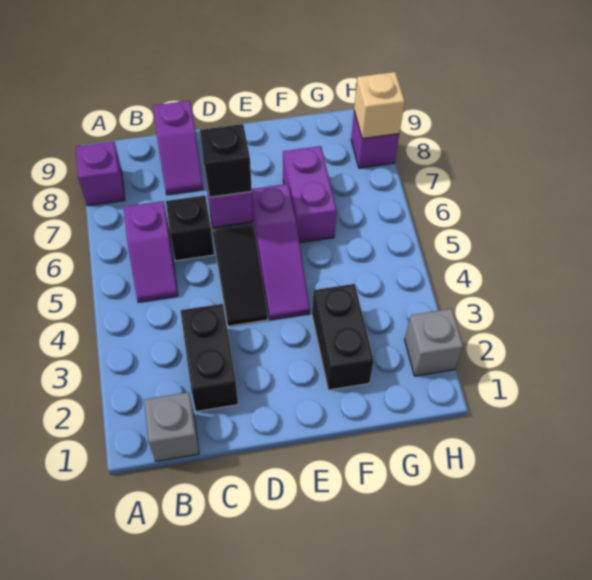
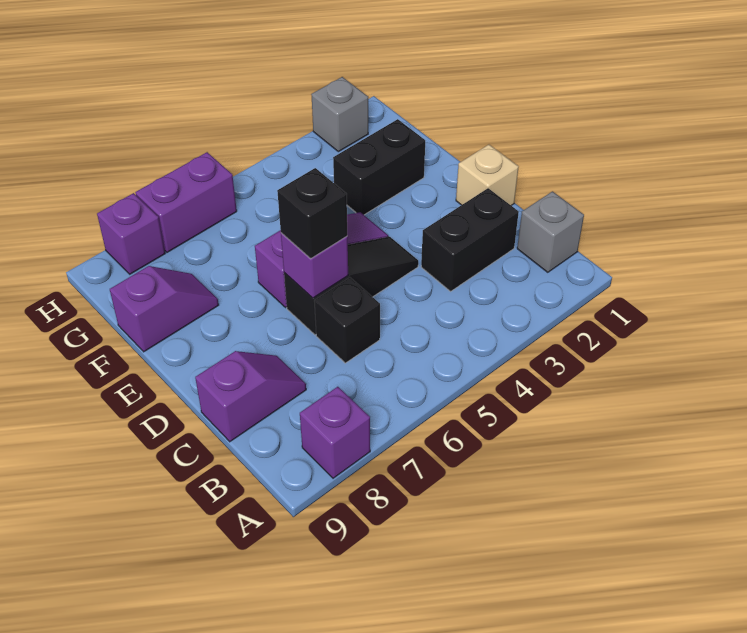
purple 1x2 slope [124,201,178,302] -> purple 1x2 slope moved to [110,266,219,352]
purple 1x2 brick [283,146,337,243] -> purple 1x2 brick moved to [135,152,237,252]
tan 1x1 brick [354,72,405,139] -> tan 1x1 brick moved to [456,145,519,205]

